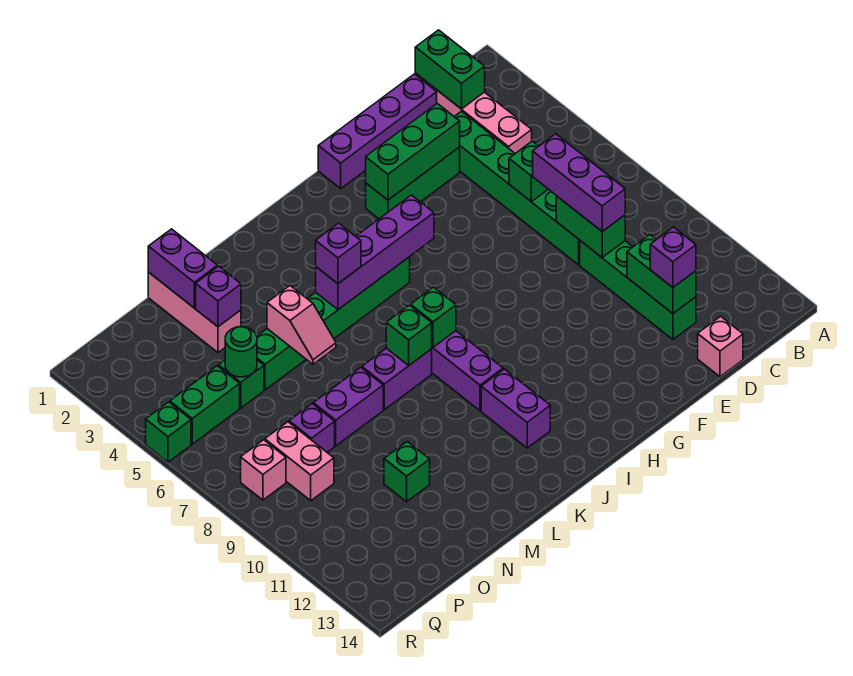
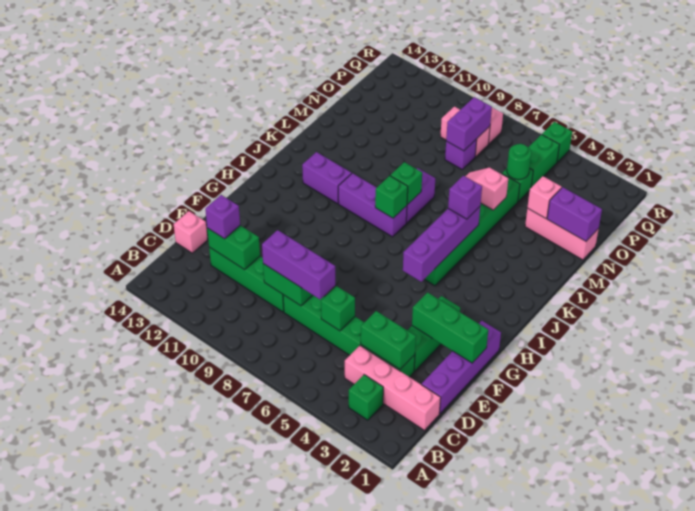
green 1x2 brick [415,30,485,109] -> green 1x2 brick moved to [361,311,416,369]
green 1x3 brick [366,104,460,200] -> green 1x3 brick turned to [412,292,488,363]
purple 1x2 brick [313,367,383,446] -> purple 1x2 brick moved to [446,97,492,151]
purple 1x1 brick [196,266,241,327] -> pink 1x1 brick [527,176,562,219]
green 1x1 brick [384,442,430,502] -> green 1x1 brick moved to [349,375,383,420]

